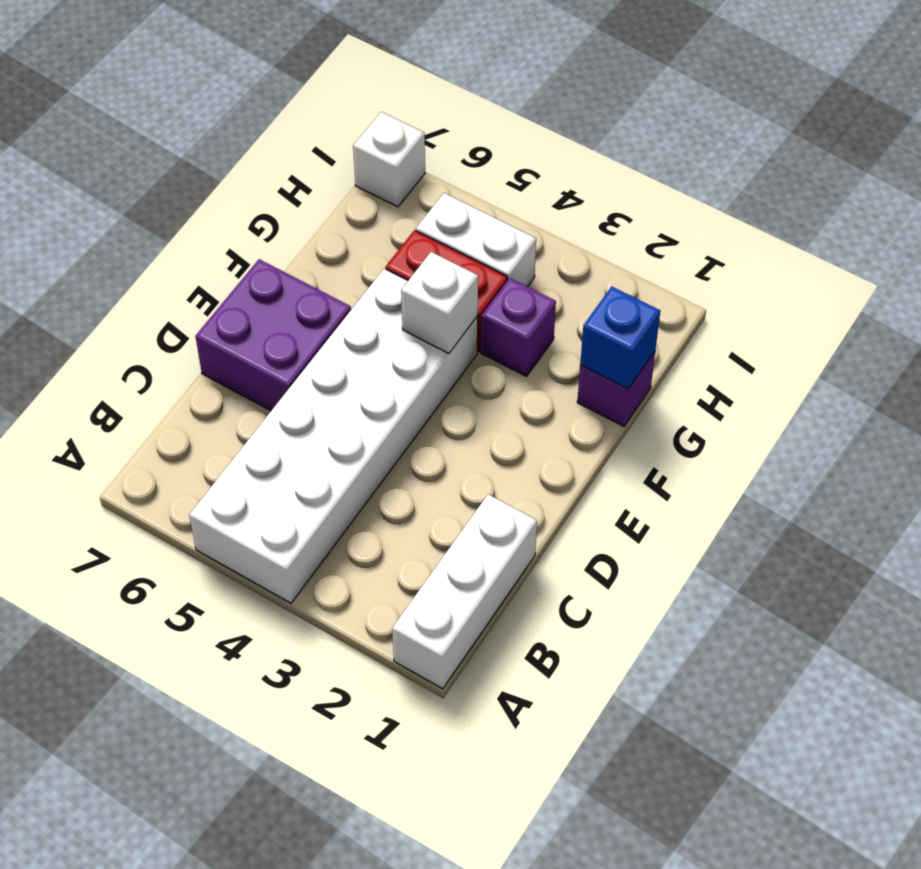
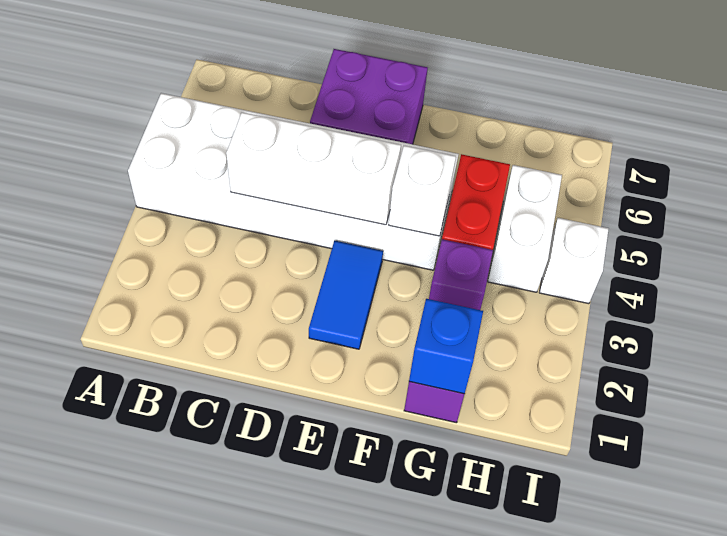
white 1x3 brick [392,494,537,689] -> white 1x3 brick moved to [226,112,401,225]
none -> blue 1x2 tile [309,241,383,349]
white 1x1 brick [353,112,425,207] -> white 1x1 brick moved to [539,218,608,304]

